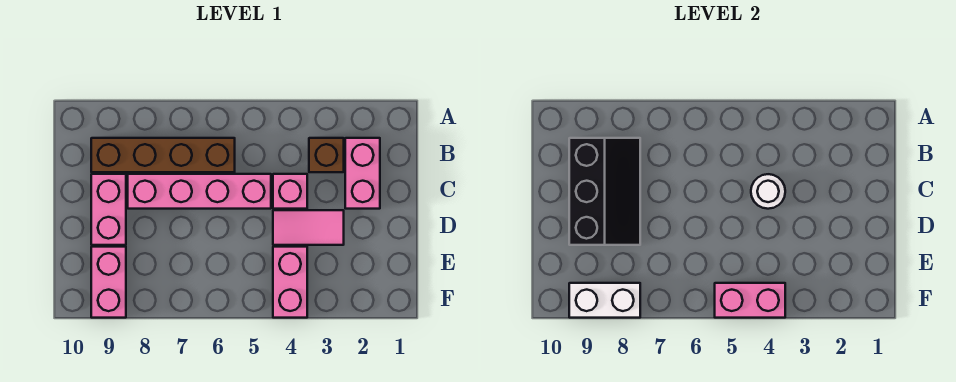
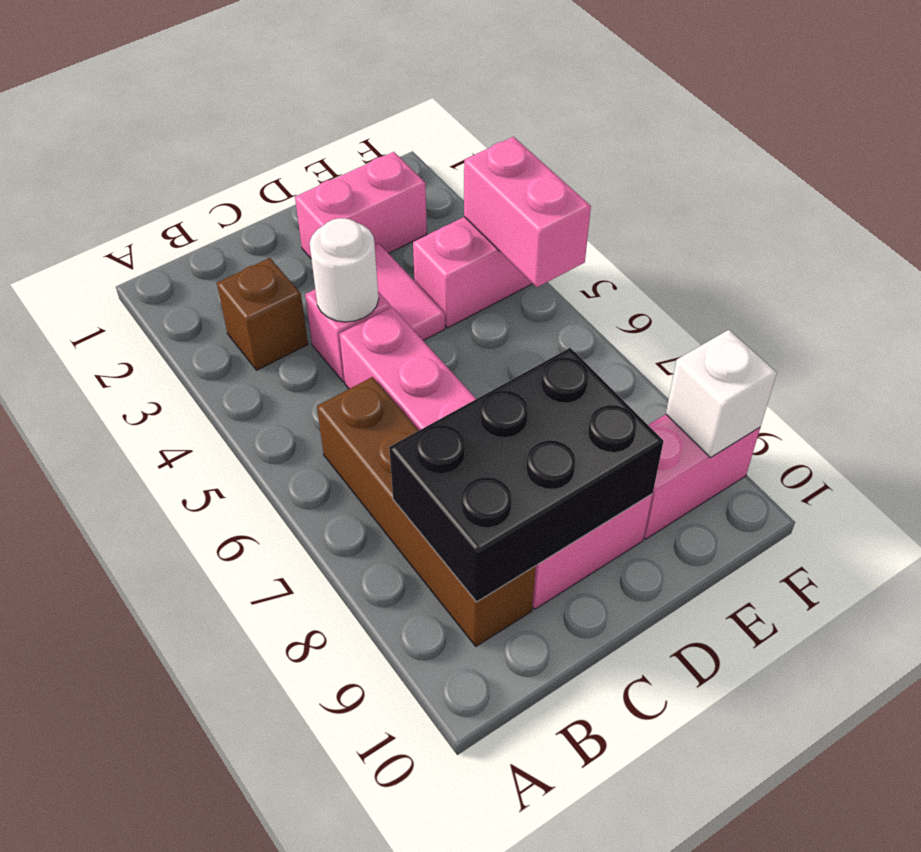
pink 1x2 brick [345,138,380,209] -> pink 1x2 brick moved to [295,152,427,258]
black 2x3 slope [569,138,640,245] -> black 2x3 brick [389,348,663,602]
white 1x2 brick [569,283,640,318] -> white 1x1 brick [666,330,777,457]

